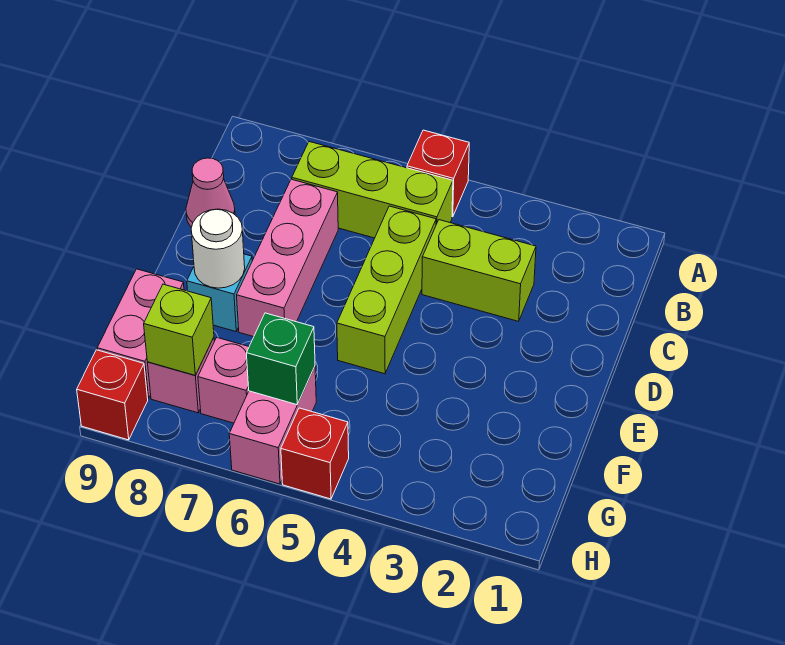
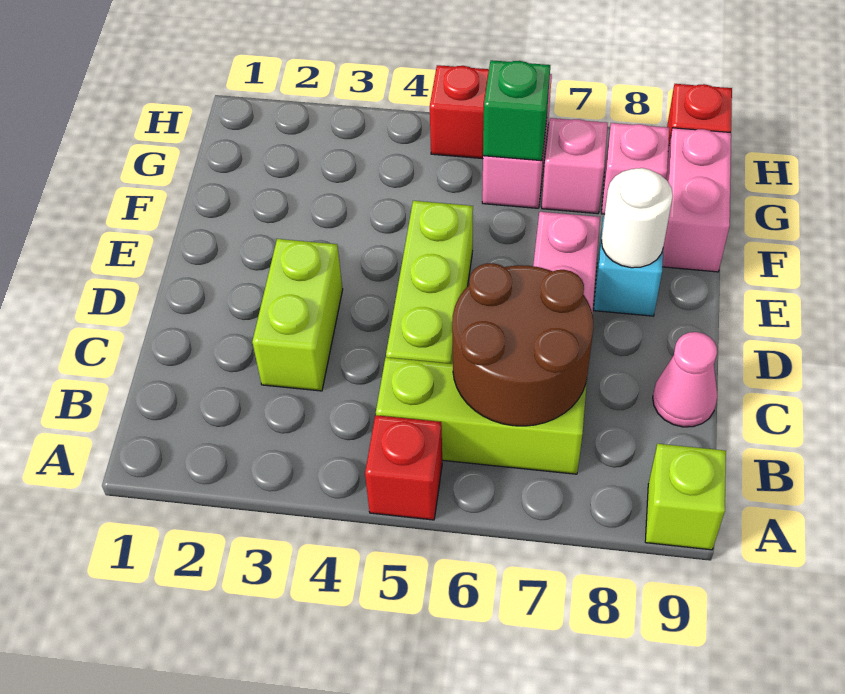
none -> brown 2x2 round brick [452,263,593,426]
lime 1x2 brick [422,220,536,321] -> lime 1x2 brick turned to [252,239,343,391]
lime 1x1 brick [144,284,214,375] -> lime 1x1 brick moved to [645,444,726,550]

